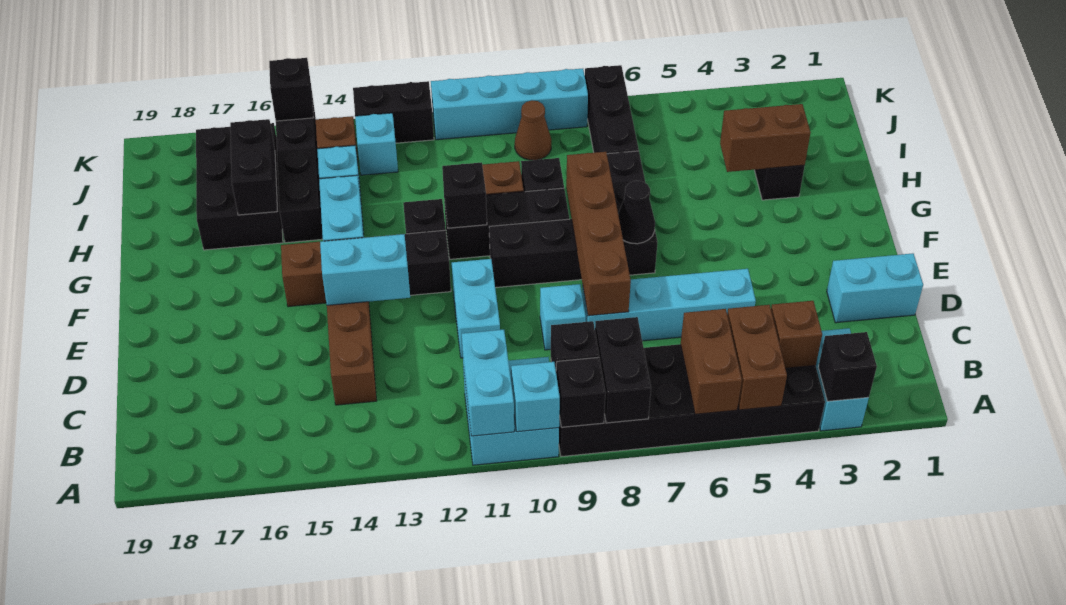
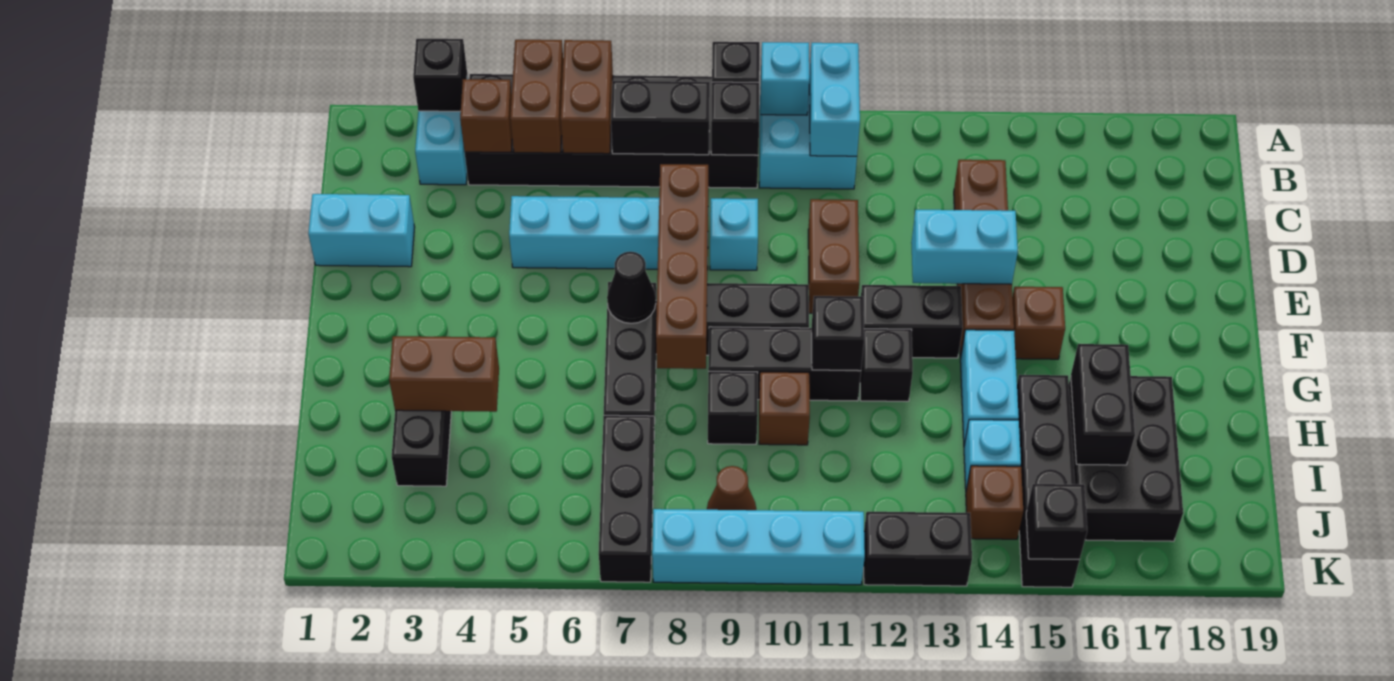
black 1x2 brick [595,317,651,423] -> black 1x2 brick turned to [611,81,710,155]
cyan 1x2 brick [452,259,500,358] -> brown 1x2 brick [808,199,859,313]
cyan 1x1 brick [355,113,398,175] -> none

